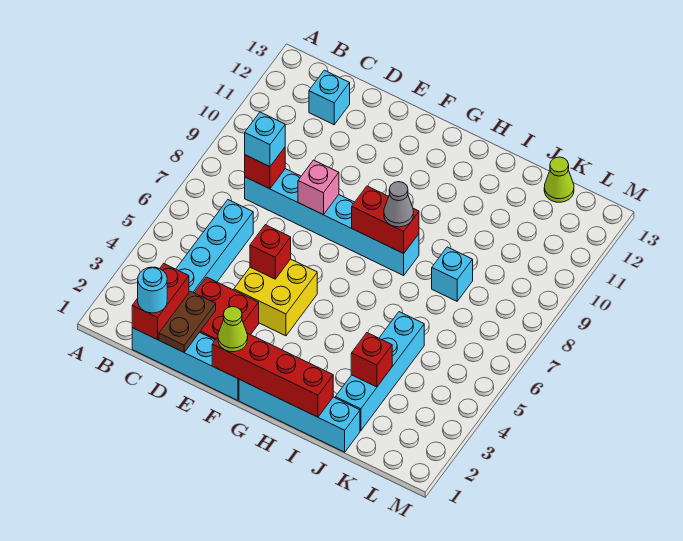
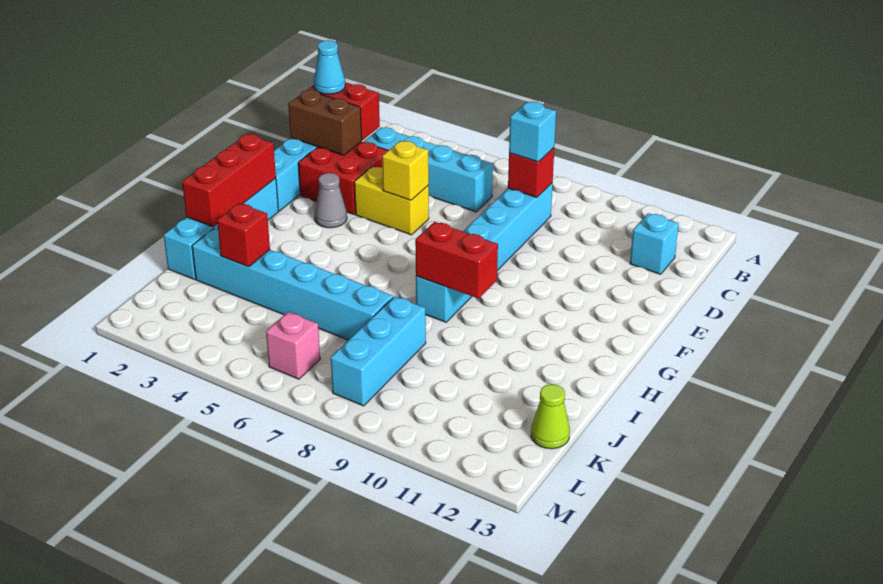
cyan 1x1 round brick [138,267,167,313] -> cyan 1x1 cone [314,40,345,94]
brown 1x2 plate [159,291,216,352] -> brown 1x2 brick [288,90,362,155]
yellow 2x2 brick [234,259,317,336] -> yellow 1x2 brick [354,167,429,235]
red 1x1 brick [250,225,291,279] -> yellow 1x1 brick [382,141,429,200]
pink 1x1 brick [298,160,339,215] -> pink 1x1 brick moved to [266,312,320,379]
red 1x4 brick [212,333,333,417] -> red 1x3 brick [182,134,276,227]
lime 1x1 cone [218,307,248,352] -> none
red 1x2 brick [352,186,419,253] -> red 1x2 brick turned to [415,222,498,299]
grey 1x1 cone [384,182,413,227] -> grey 1x1 cone moved to [314,173,347,228]
cyan 1x4 brick [335,312,424,431] -> cyan 1x6 brick [192,229,393,340]
cyan 1x1 brick [432,247,473,301] -> cyan 1x3 brick [331,296,426,406]

